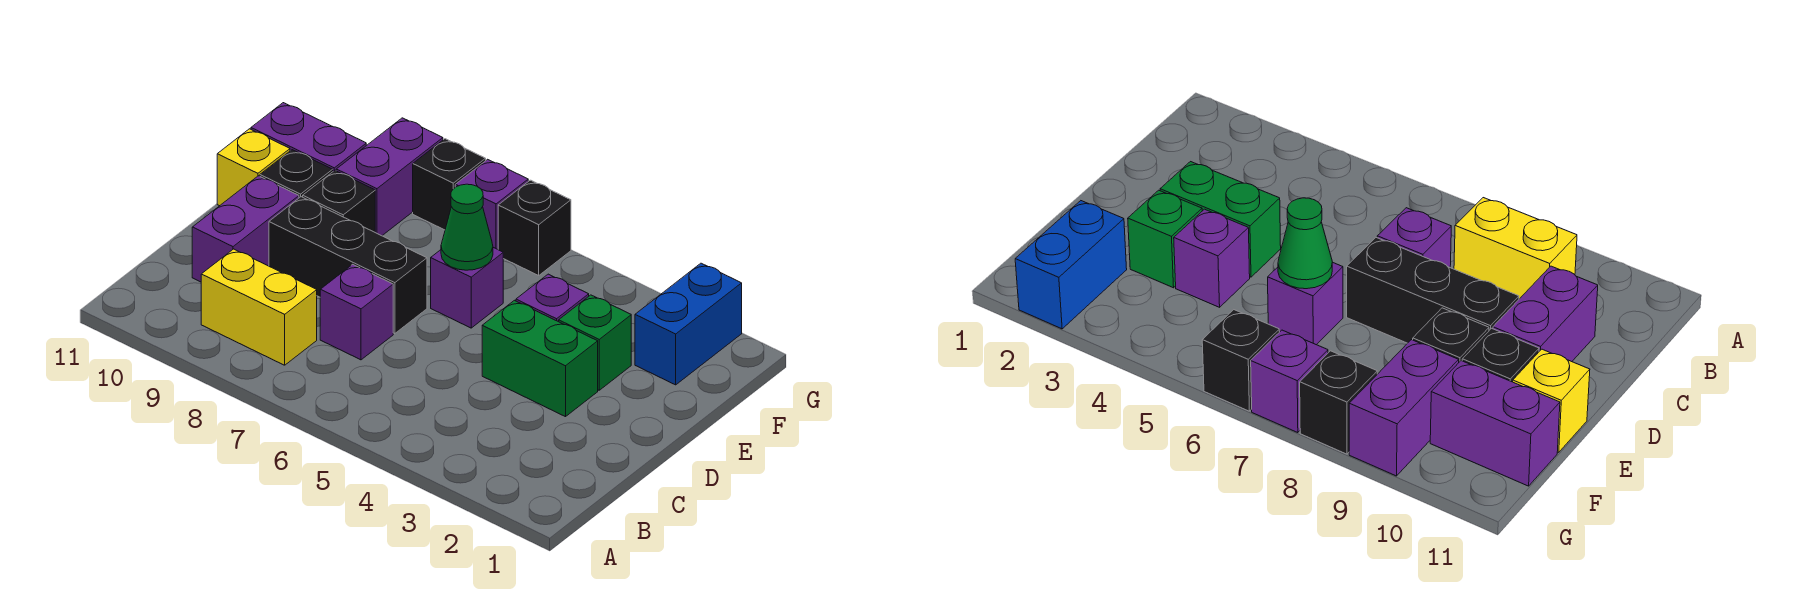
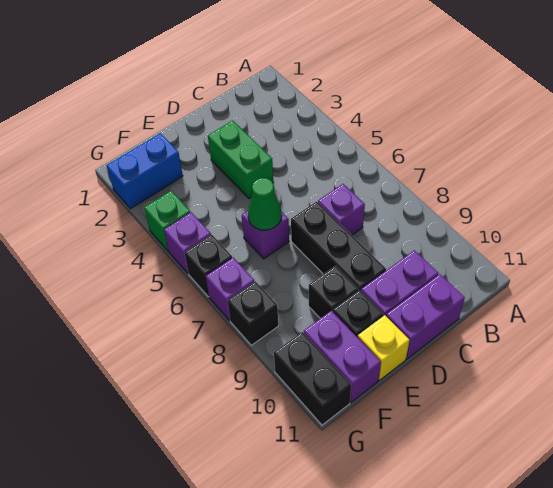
yellow 1x2 brick [201,249,317,365] -> none
green 1x1 brick [559,295,631,390] -> green 1x1 brick moved to [144,191,190,251]
purple 1x1 brick [516,274,589,322] -> purple 1x1 brick moved to [164,212,211,273]
purple 1x2 brick [336,118,443,236] -> purple 1x2 brick moved to [386,274,465,359]
none -> black 1x2 brick [274,332,351,425]

